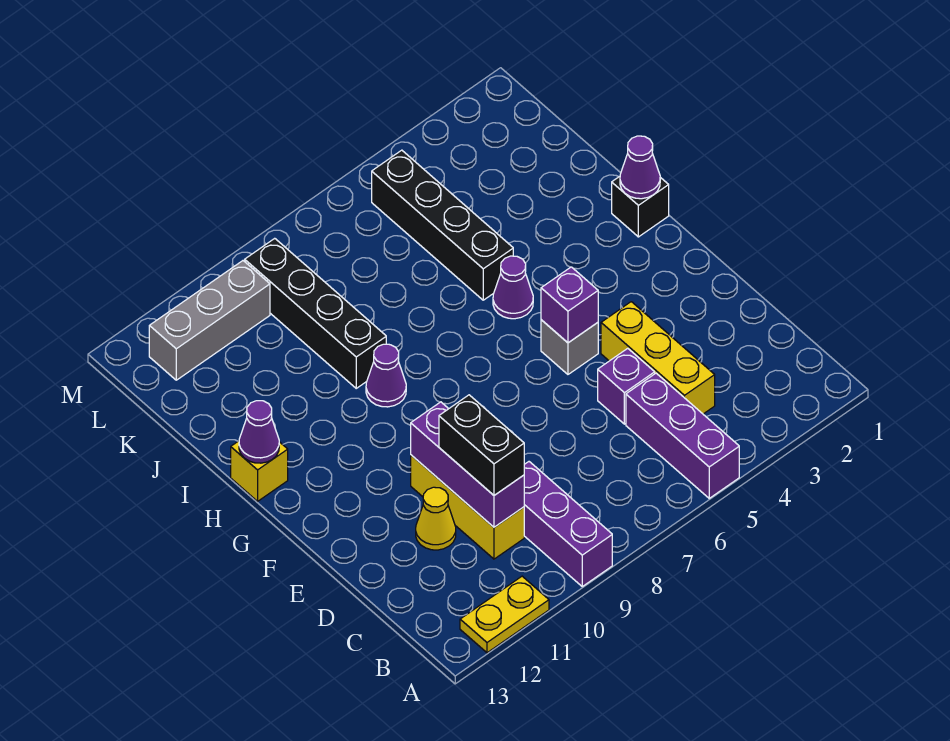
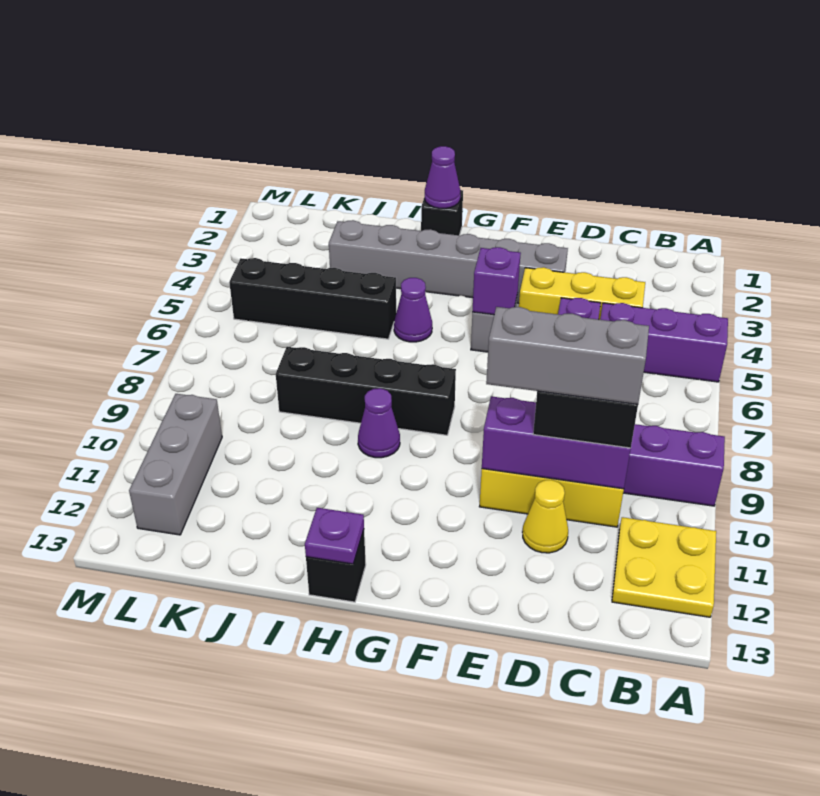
yellow 1x2 plate [460,576,549,653] -> yellow 2x2 plate [612,517,716,617]
none -> grey 1x3 brick [486,307,649,404]
none -> grey 1x6 brick [329,220,568,303]
yellow 1x1 brick [231,441,288,501] -> black 1x1 brick [306,530,366,602]
purple 1x1 cone [239,401,279,463] -> purple 1x1 plate [305,508,364,564]
black 1x4 brick [245,238,386,388] -> black 1x4 brick moved to [276,347,456,435]

